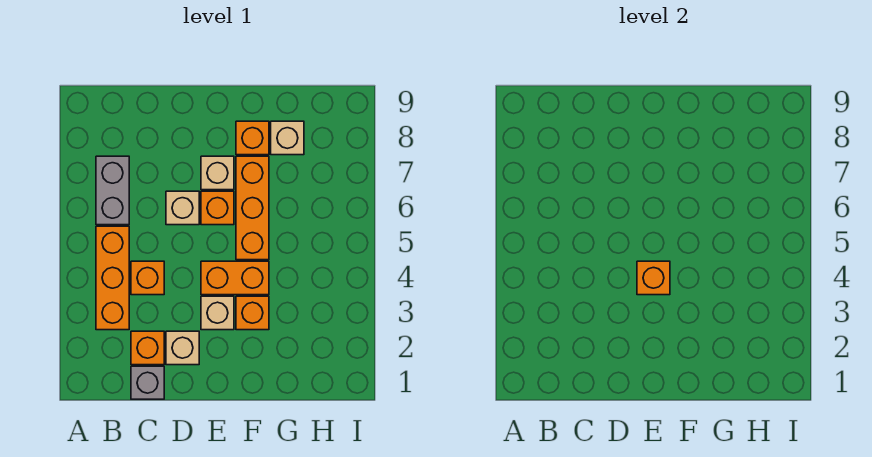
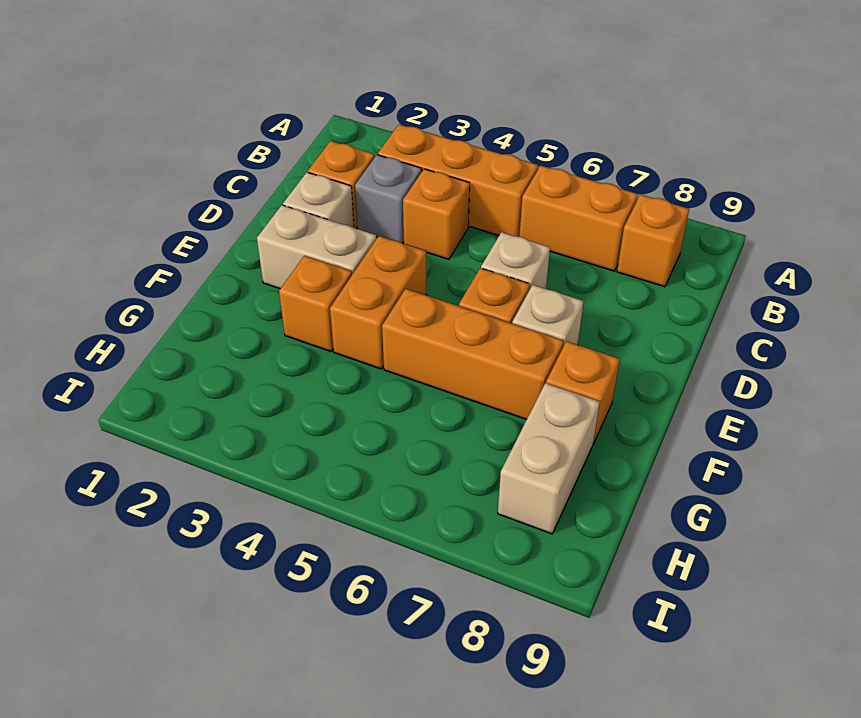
grey 1x2 brick [96,156,129,225] -> orange 1x2 brick [519,166,638,271]
grey 1x1 brick [131,366,164,399] -> grey 1x1 brick moved to [355,155,422,243]
tan 1x1 brick [201,296,234,330] -> tan 1x2 brick [257,205,376,289]
orange 1x1 brick [637,261,670,295] -> orange 1x1 brick moved to [617,195,689,287]
tan 1x1 brick [271,121,304,155] -> tan 1x2 brick [498,383,600,534]

